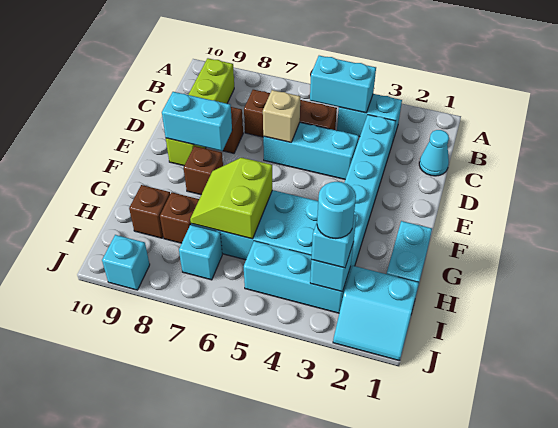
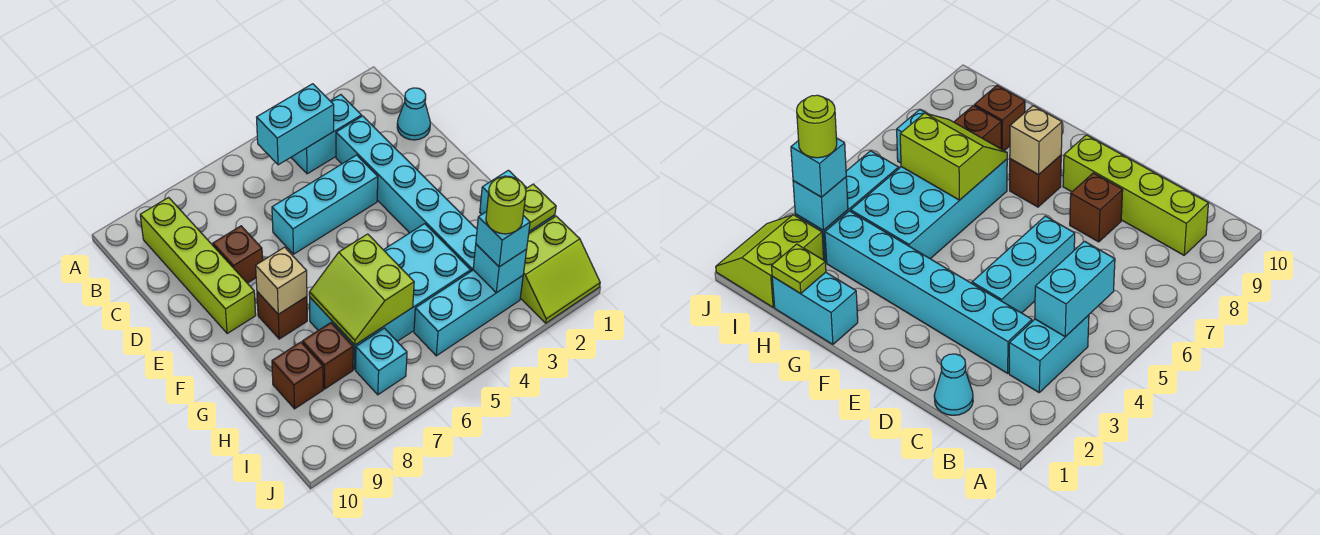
brown 1x3 brick [244,90,337,137] -> none
tan 1x1 brick [263,90,300,142] -> tan 1x1 brick moved to [256,247,307,314]
cyan 1x2 brick [162,92,232,151] -> none
none -> lime 1x1 plate [523,184,556,231]
cyan 2x2 slope [333,266,419,361] -> lime 2x2 slope [520,216,600,323]
cyan 1x1 round brick [317,182,356,239] -> lime 1x1 round brick [486,176,526,234]
cyan 1x1 brick [102,235,150,290] -> none

